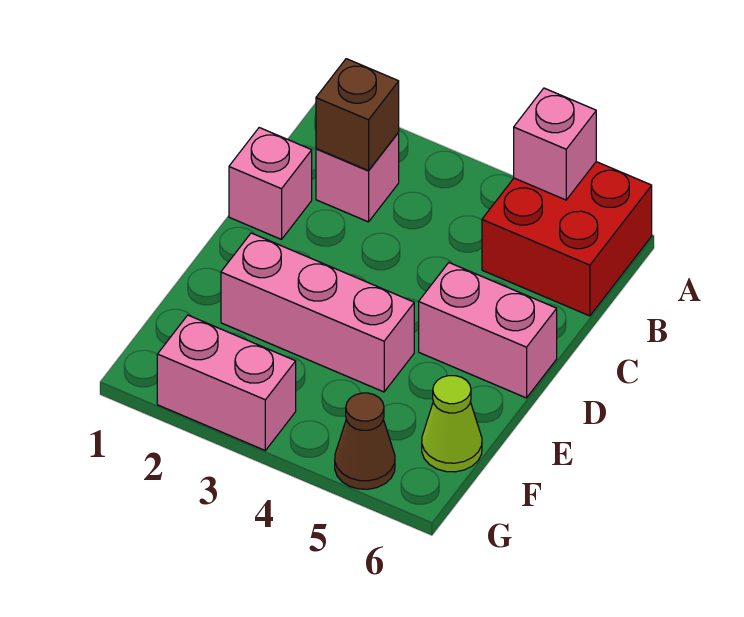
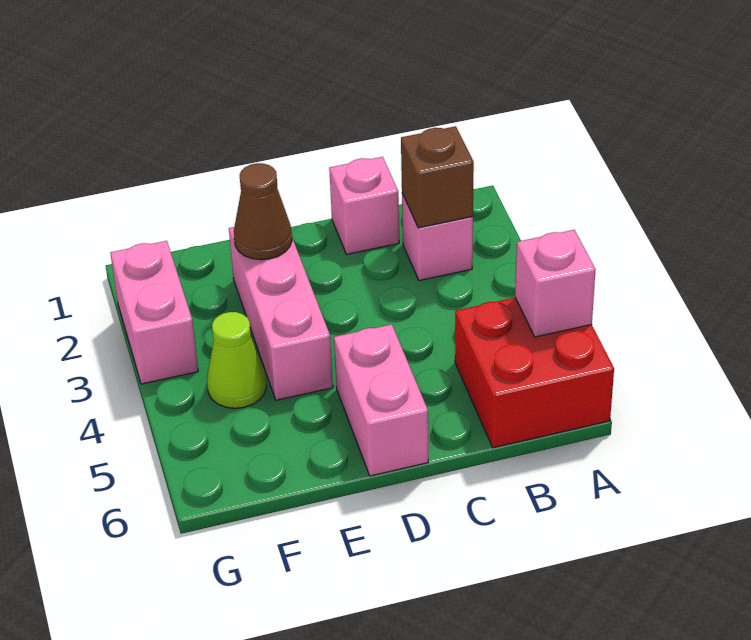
lime 1x1 cone [422,376,482,472] -> lime 1x1 cone moved to [207,312,266,408]
brown 1x1 cone [335,393,395,489] -> brown 1x1 cone moved to [234,163,292,260]

